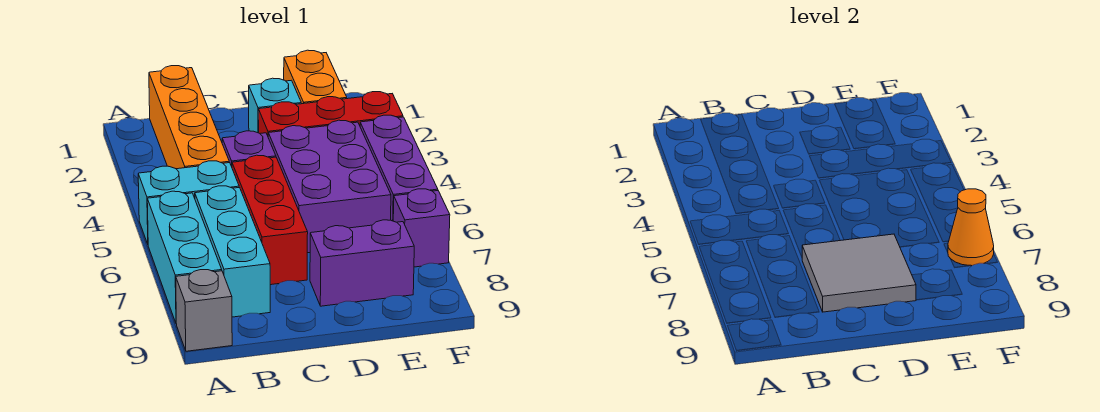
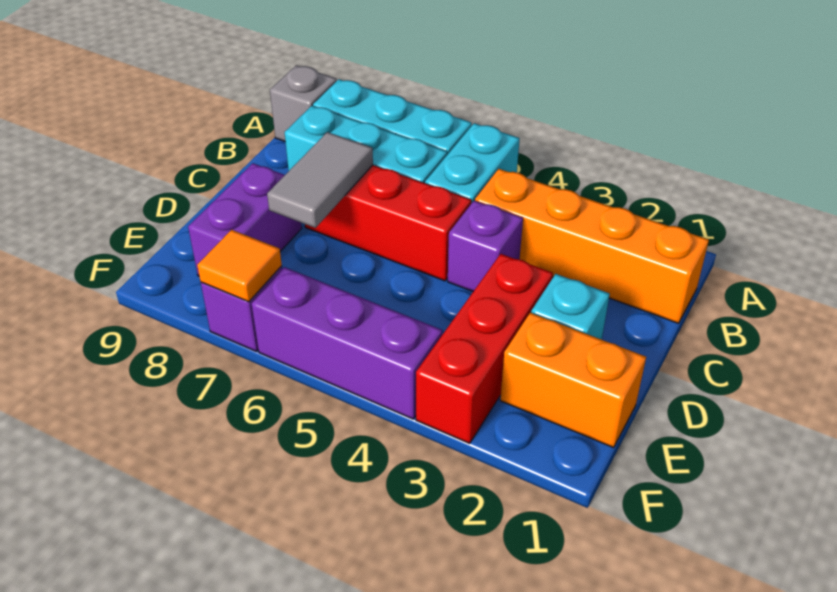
grey 2x2 tile [802,234,916,312] -> grey 1x2 tile [267,132,373,228]
purple 2x3 brick [268,120,391,253] -> none
orange 1x1 cone [948,189,994,266] -> orange 1x1 tile [197,230,282,302]

